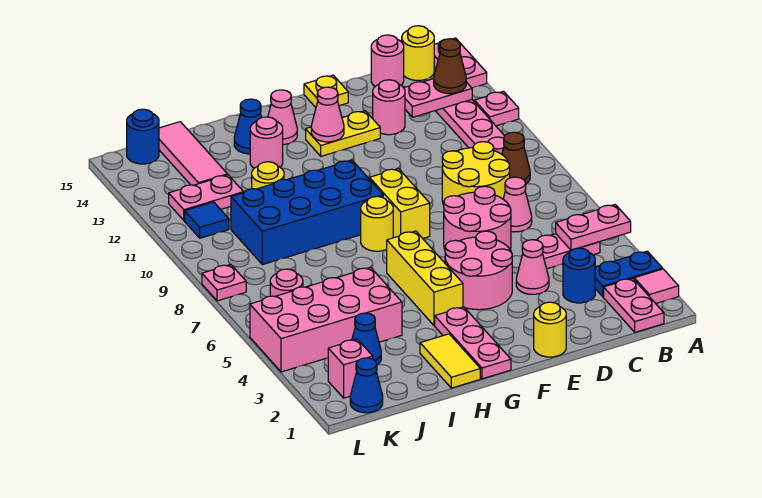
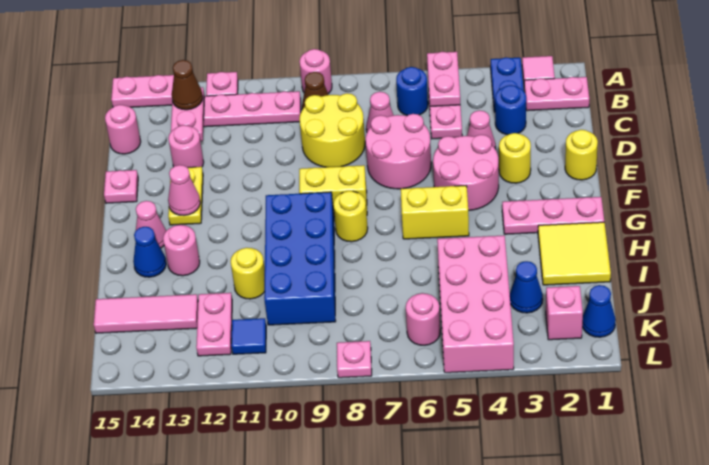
none -> pink 1x1 round brick [299,49,332,94]
yellow 1x1 round brick [402,26,434,80] -> yellow 1x1 round brick moved to [499,133,531,183]
yellow 1x1 plate [304,75,348,107] -> pink 1x1 plate [104,170,138,203]
yellow 1x3 brick [387,231,463,326] -> yellow 1x2 brick [401,186,469,239]
yellow 1x2 tile [420,334,480,388] -> yellow 2x2 tile [538,222,611,285]
blue 1x1 round brick [127,109,159,164] -> blue 1x1 round brick moved to [396,67,428,116]

